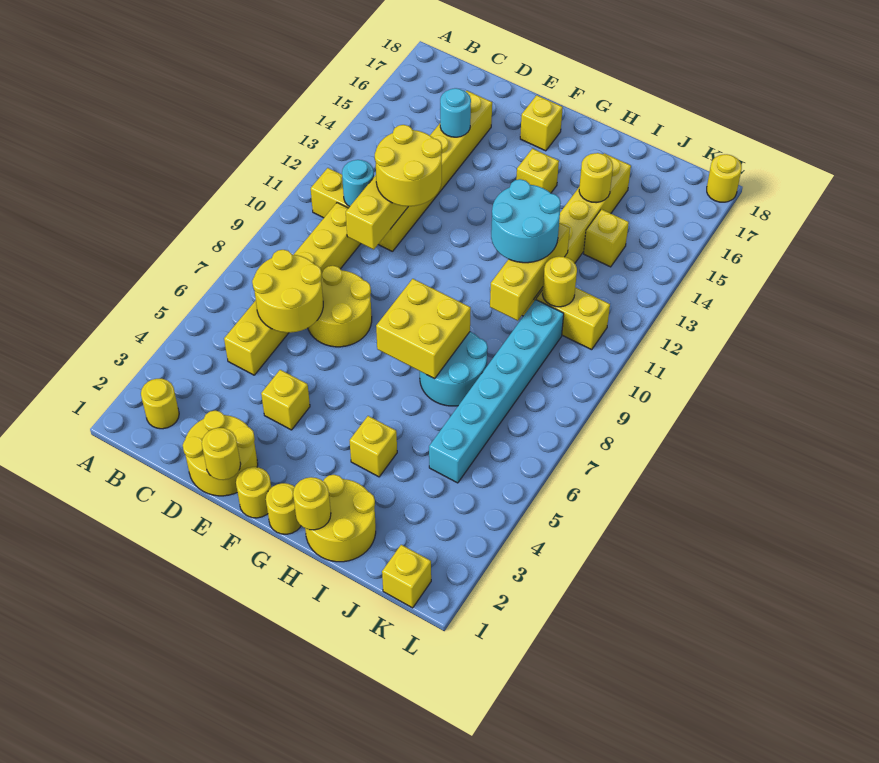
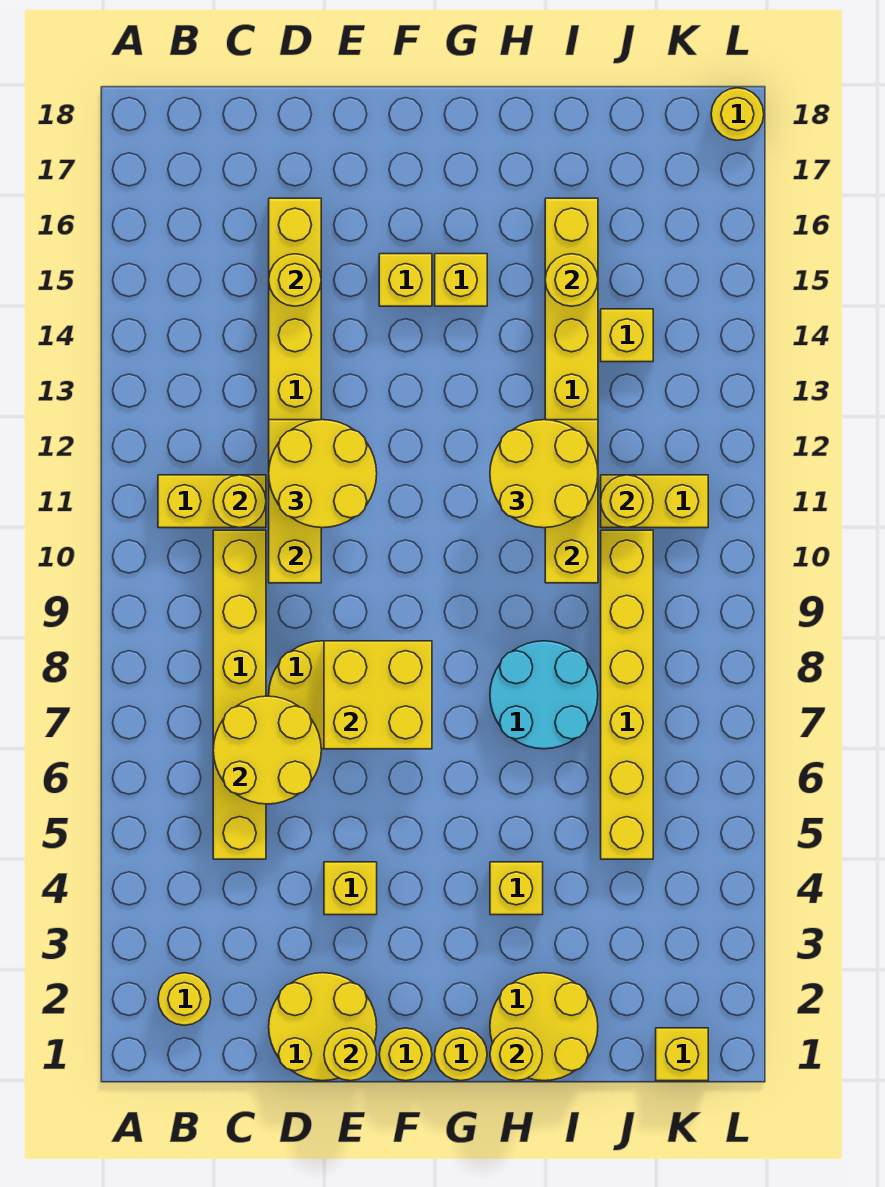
cyan 1x1 round brick [342,160,374,207] -> yellow 1x1 round brick [213,475,266,528]
cyan 1x1 round brick [440,88,471,137] -> yellow 1x1 round brick [269,254,321,306]
yellow 1x1 brick [520,95,563,151] -> yellow 1x1 brick moved to [379,254,432,306]
yellow 2x2 brick [376,279,471,379] -> yellow 2x2 brick moved to [324,641,432,749]
cyan 2x2 round brick [491,179,561,263] -> yellow 2x2 round brick [490,420,598,528]
cyan 1x6 brick [429,300,564,483] -> yellow 1x6 brick [601,530,653,859]

